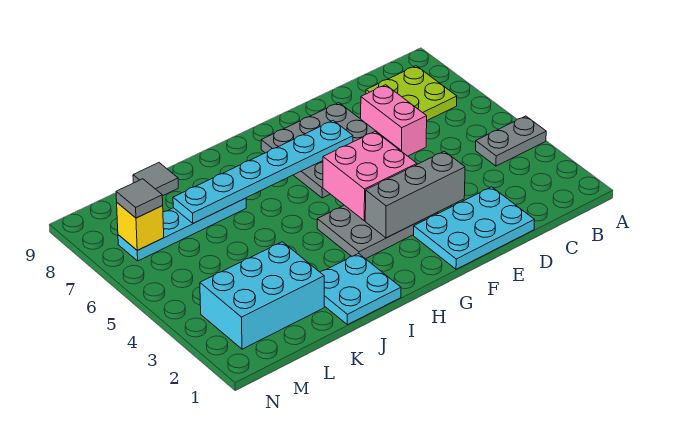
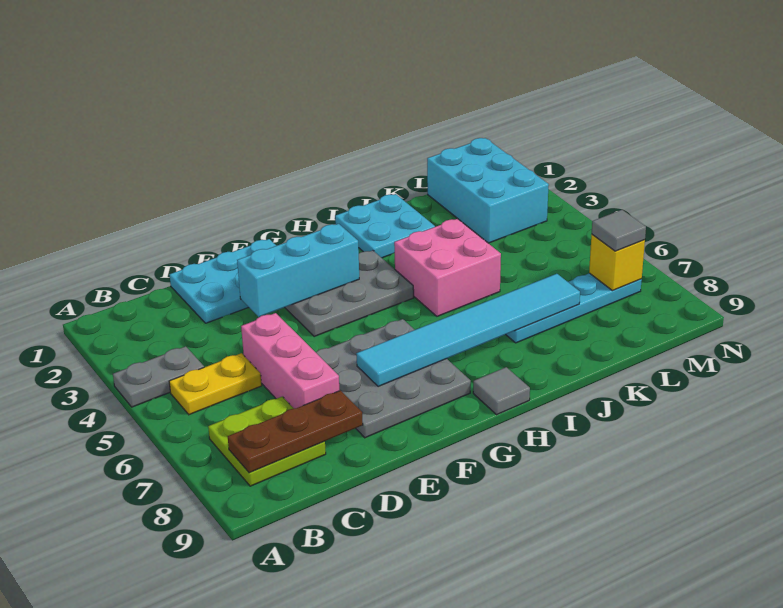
none -> yellow 1x2 plate [169,353,262,415]
none -> brown 1x3 plate [228,390,363,473]
pink 1x2 brick [361,85,427,156] -> pink 1x3 brick [241,313,339,408]
grey 1x3 brick [365,151,465,238] -> cyan 1x3 brick [237,224,359,317]
pink 2x2 brick [323,131,417,221] -> pink 2x2 brick moved to [394,219,501,316]
cyan 1x6 plate [173,120,353,223] -> cyan 1x6 tile [356,274,580,387]
cyan 2x3 brick [200,242,324,349] -> cyan 2x3 brick turned to [427,138,549,243]
grey 1x1 tile [133,163,178,196] -> grey 1x1 tile moved to [473,367,530,415]

